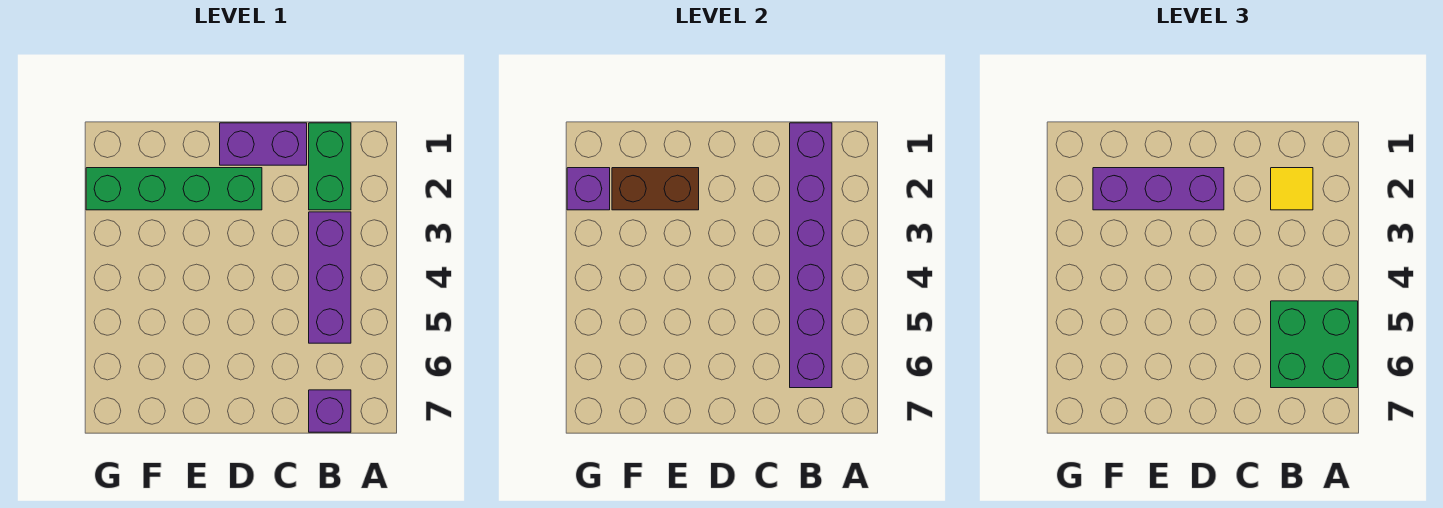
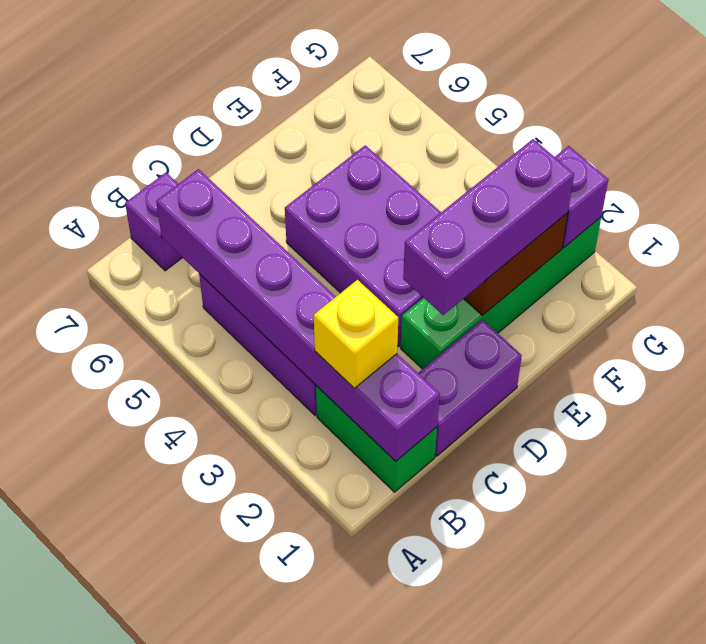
green 2x2 brick [1271,301,1358,388] -> none
yellow 1x1 tile [1271,168,1313,210] -> yellow 1x1 brick [314,280,398,388]
none -> purple 2x3 brick [285,145,441,347]

